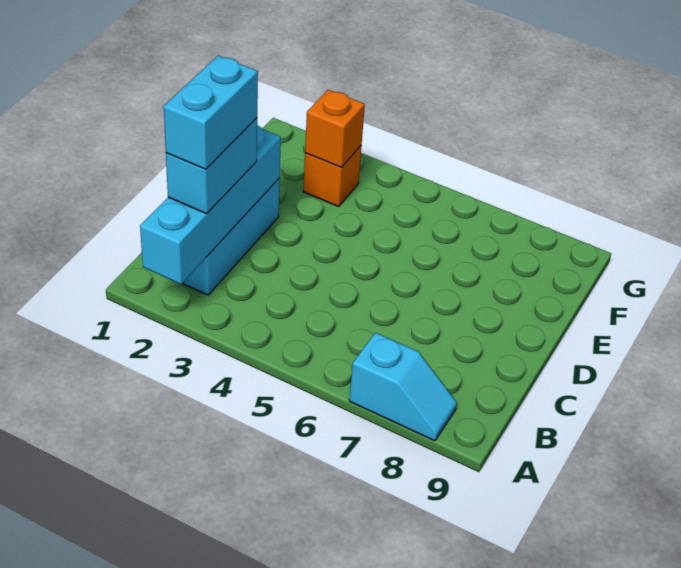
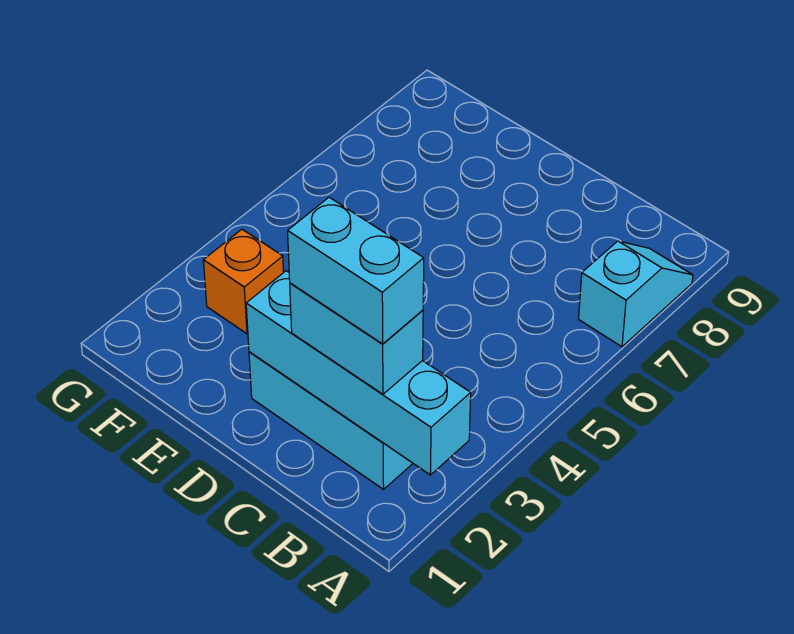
orange 1x1 brick [305,90,365,167] -> none

